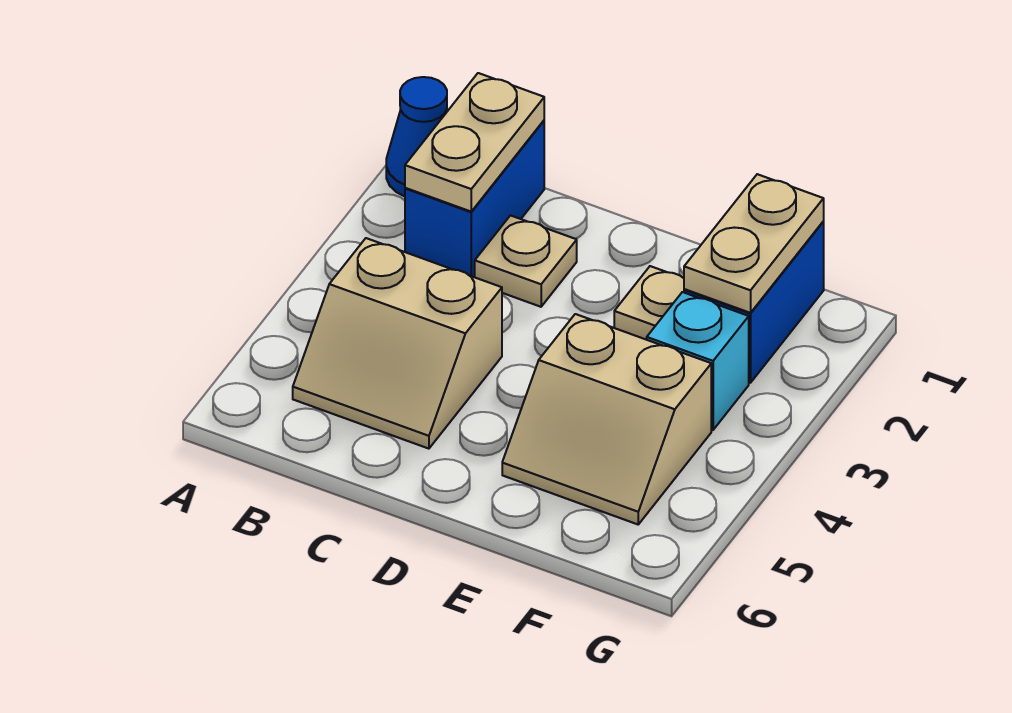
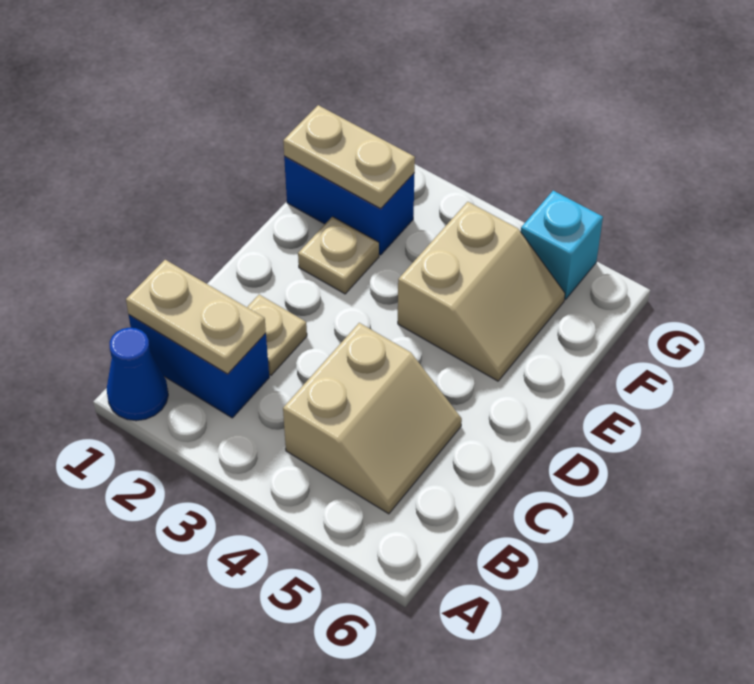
cyan 1x1 brick [647,292,749,430] -> cyan 1x1 brick moved to [521,191,603,299]

